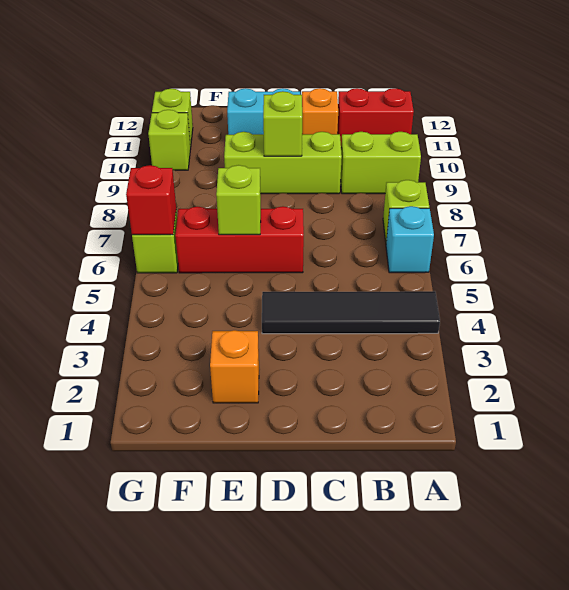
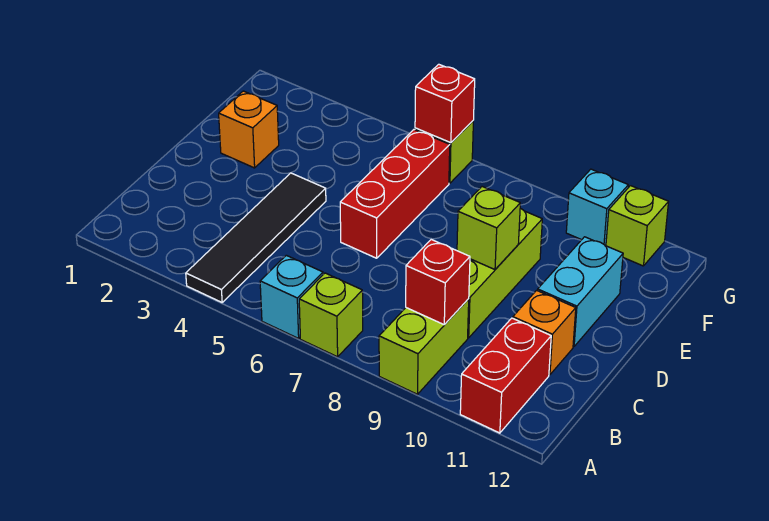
none -> red 1x1 brick [406,240,470,325]
lime 1x1 brick [216,165,261,235] -> none
lime 1x1 brick [148,110,191,170] -> cyan 1x1 brick [566,169,628,246]

